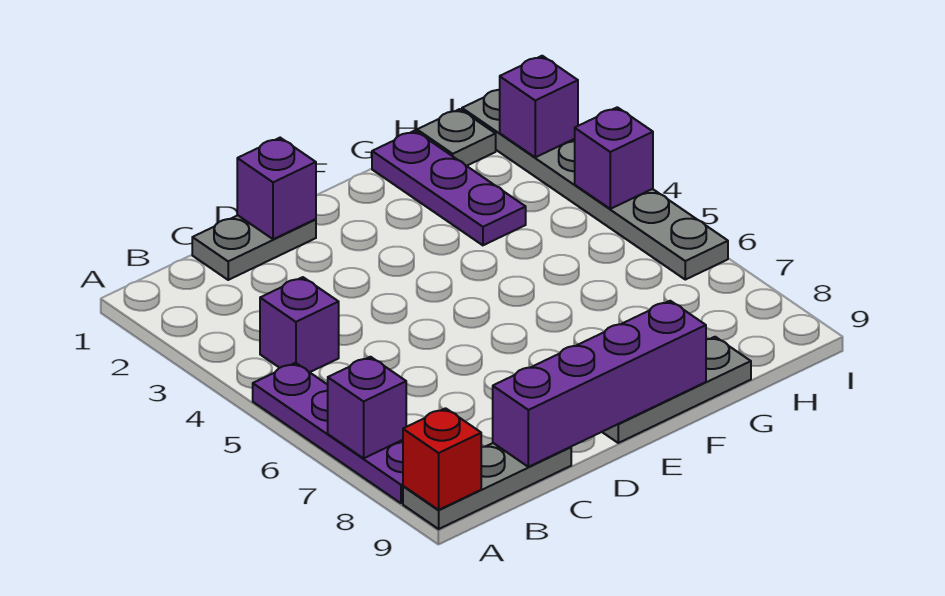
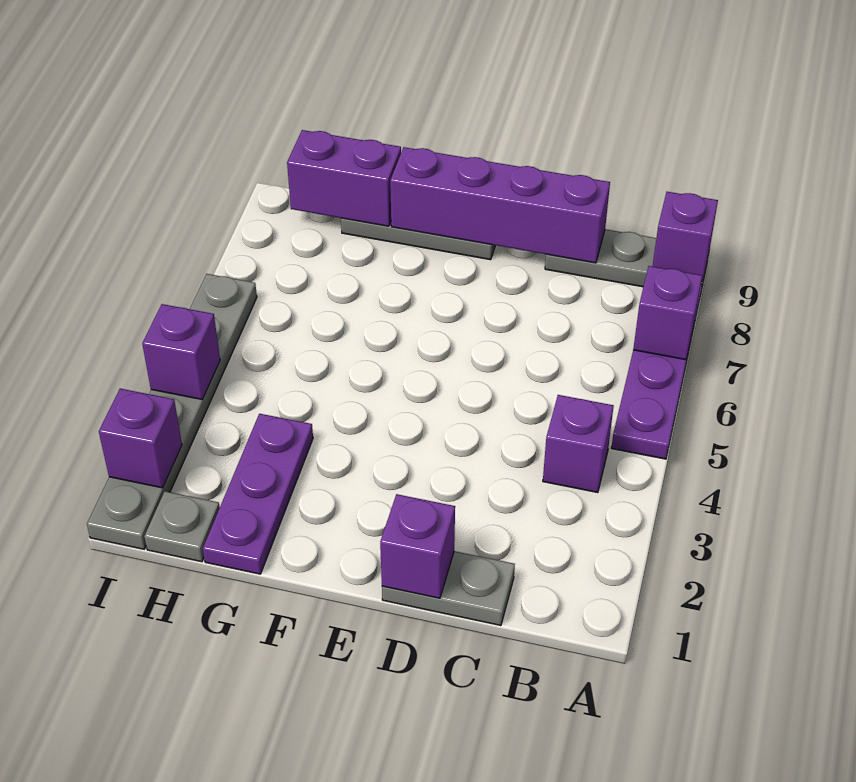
red 1x1 brick [403,408,481,510] -> purple 1x1 brick [653,192,718,282]
none -> purple 1x2 brick [287,130,401,226]

